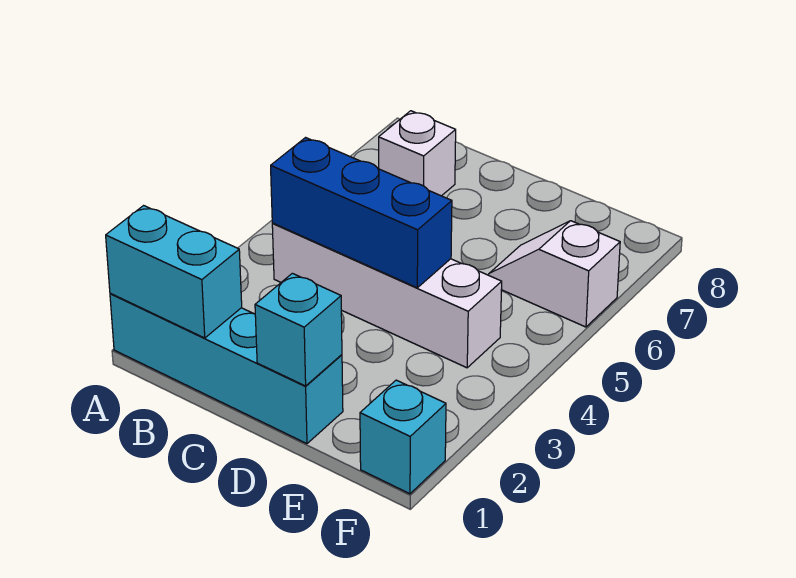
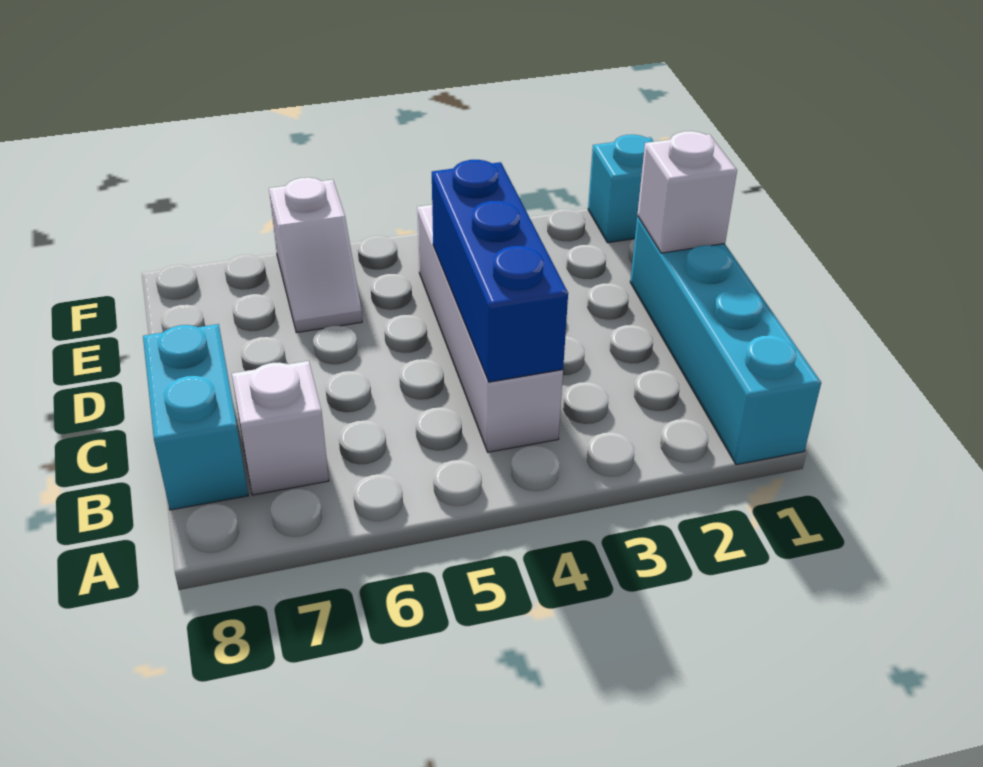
cyan 1x2 brick [106,206,242,338] -> cyan 1x2 brick moved to [143,324,248,510]
cyan 1x1 brick [255,273,342,386] -> white 1x1 brick [637,131,737,253]

